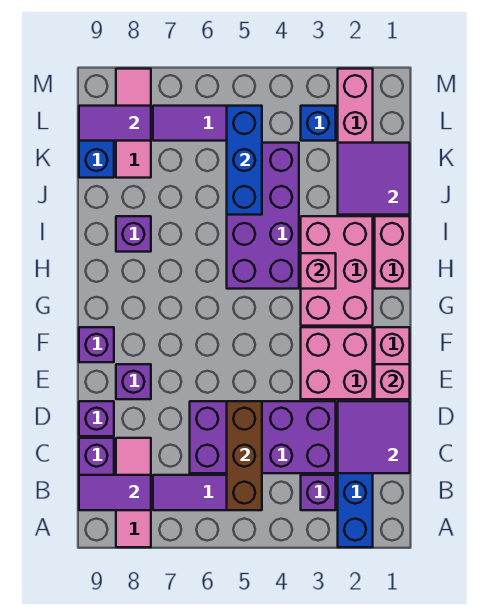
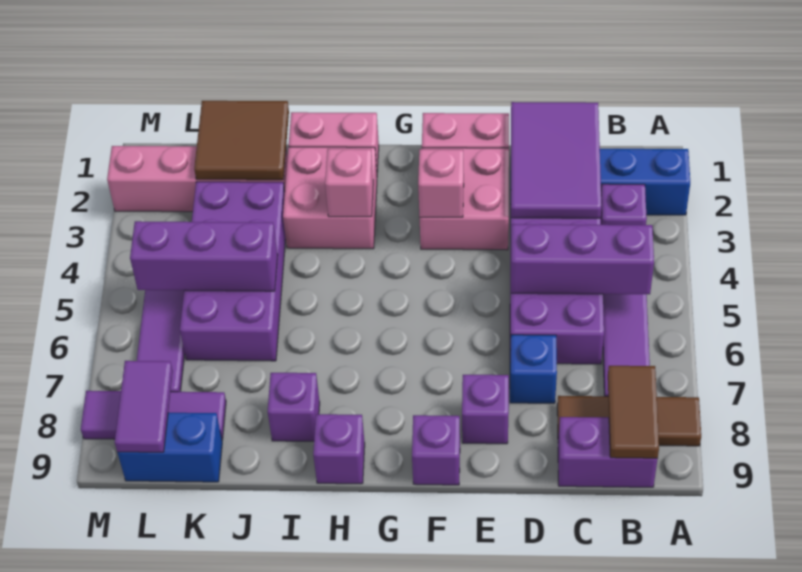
pink 1x3 tile [116,438,151,547] -> brown 1x3 tile [557,396,701,446]
brown 1x3 brick [227,401,262,510] -> purple 1x3 brick [511,224,654,294]
purple 1x2 tile [79,475,151,510] -> brown 1x2 tile [608,366,659,458]
purple 2x2 tile [338,401,410,473] -> purple 2x3 tile [511,102,601,218]
purple 1x1 brick [79,401,114,436] -> purple 1x1 brick moved to [313,414,365,484]
pink 1x1 brick [375,364,410,399] -> pink 1x1 brick moved to [418,149,464,217]
pink 2x3 brick [301,216,373,326] -> pink 2x2 brick [283,147,377,249]
purple 2x4 brick [227,143,299,289] -> purple 2x4 brick turned to [180,182,286,361]
purple 2x2 tile [338,143,410,215] -> brown 2x2 tile [194,101,289,180]
blue 1x3 brick [227,106,262,215] -> purple 1x3 brick [130,221,278,291]
pink 1x3 tile [116,69,151,178] -> purple 1x3 tile [81,391,226,440]
blue 1x1 brick [301,106,336,141] -> blue 1x1 brick moved to [510,335,557,403]

